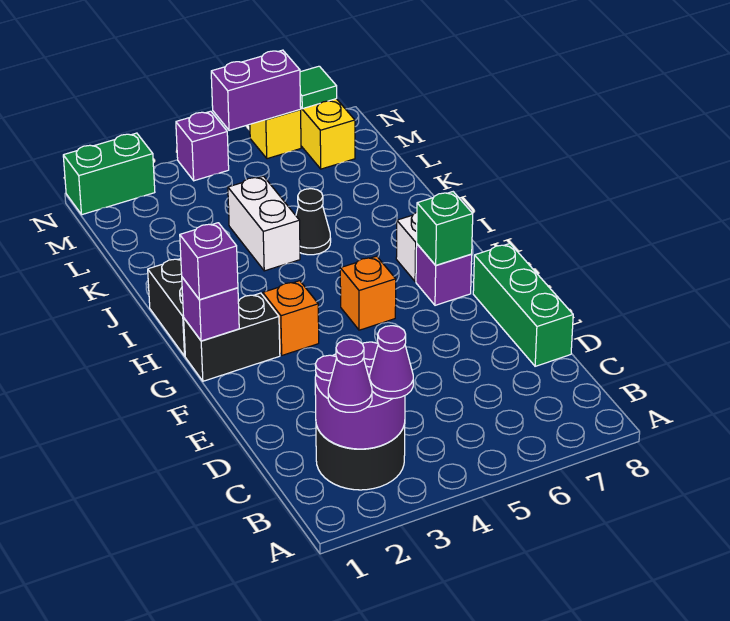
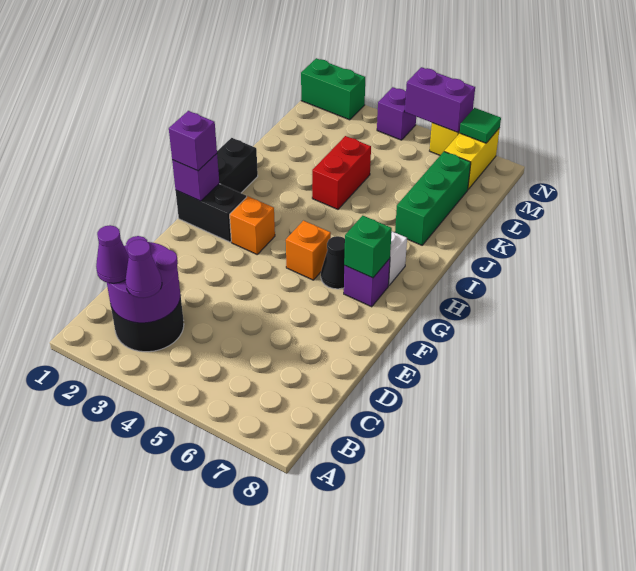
green 1x3 brick [473,244,573,366] -> green 1x3 brick moved to [395,152,471,245]
white 1x2 brick [228,176,300,271] -> red 1x2 brick [312,136,371,209]
black 1x1 cone [296,189,331,255] -> black 1x1 cone moved to [321,236,345,289]

